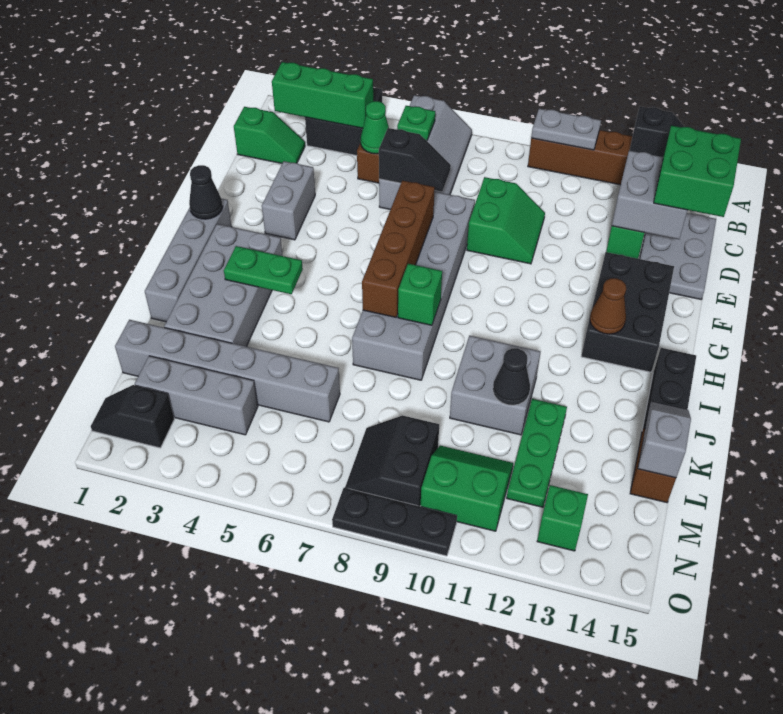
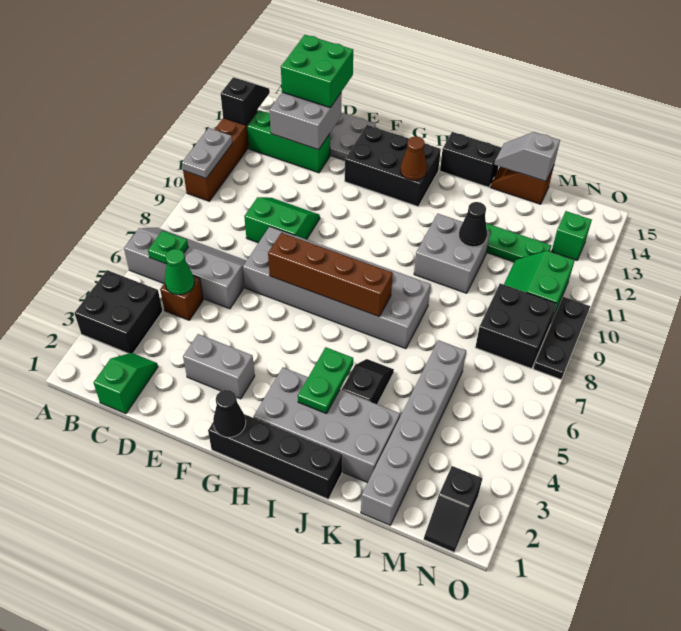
green 1x3 brick [272,62,373,128] -> none
black 1x2 slope [379,128,451,192] -> black 1x2 slope moved to [342,359,394,404]
grey 1x4 brick [145,198,232,322] -> black 1x4 brick [208,414,342,499]
green 1x1 brick [398,264,442,325] -> none
grey 1x3 brick [135,356,258,435] -> none
black 2x2 slope [345,415,439,506] -> black 2x2 brick [475,283,557,369]

